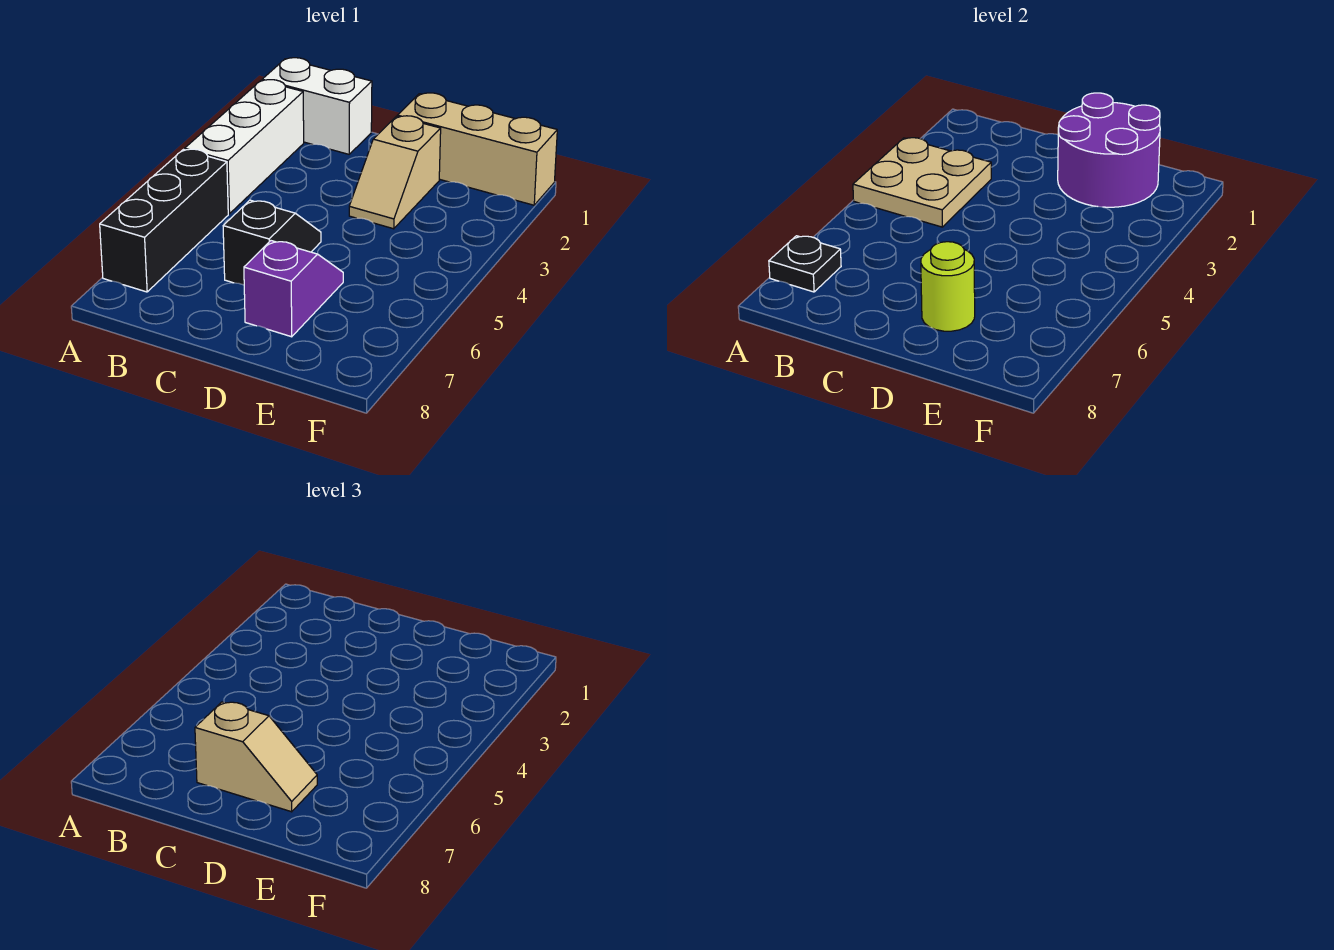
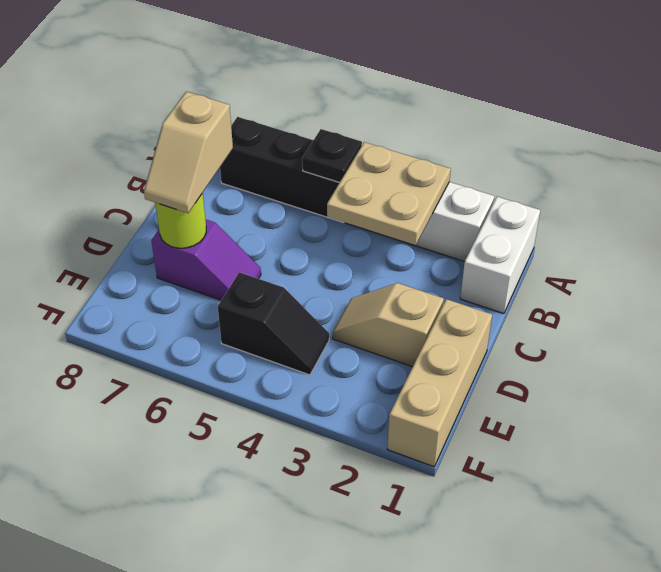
black 1x1 plate [769,236,841,292] -> black 1x1 plate moved to [302,129,362,183]
black 1x2 slope [223,200,321,285] -> black 1x2 slope moved to [218,272,329,375]
purple 2x2 round brick [1058,93,1160,207] -> none

